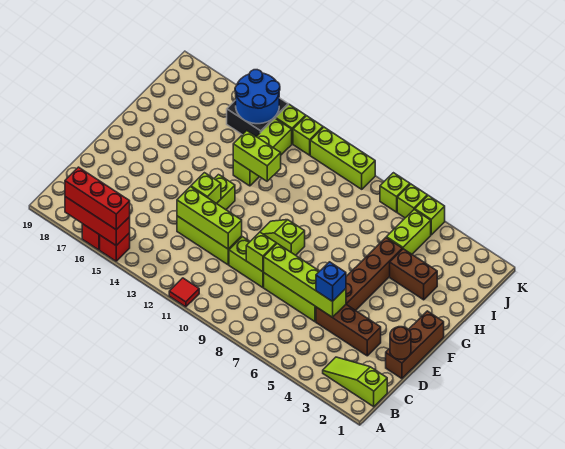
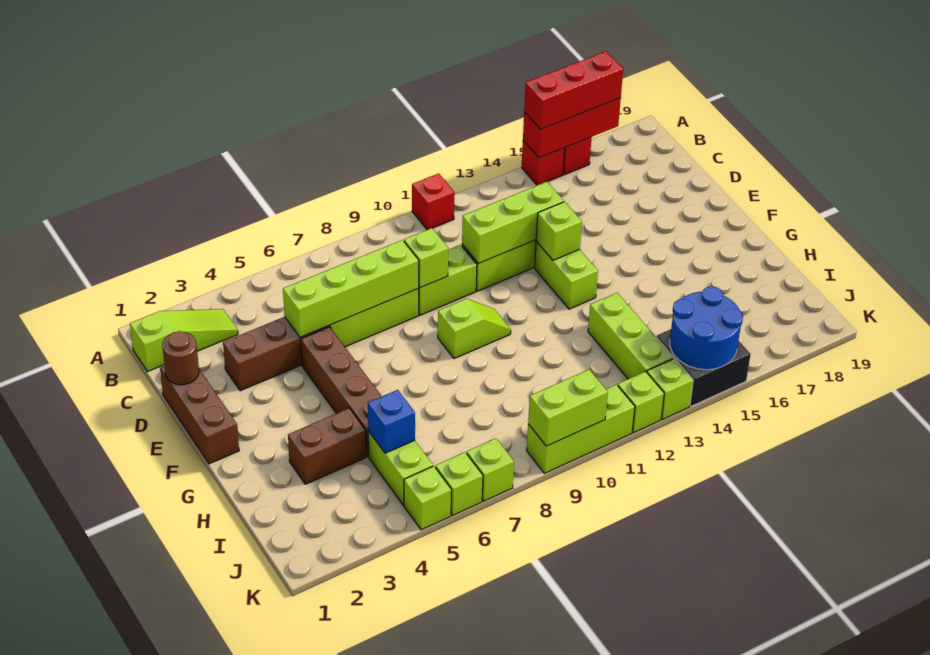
red 1x1 tile [169,278,199,307] -> red 1x1 brick [412,173,455,230]
blue 1x1 brick [316,262,346,302] -> blue 1x1 brick moved to [368,390,415,453]
lime 1x2 brick [233,131,281,181] -> lime 1x2 brick moved to [528,370,608,446]

